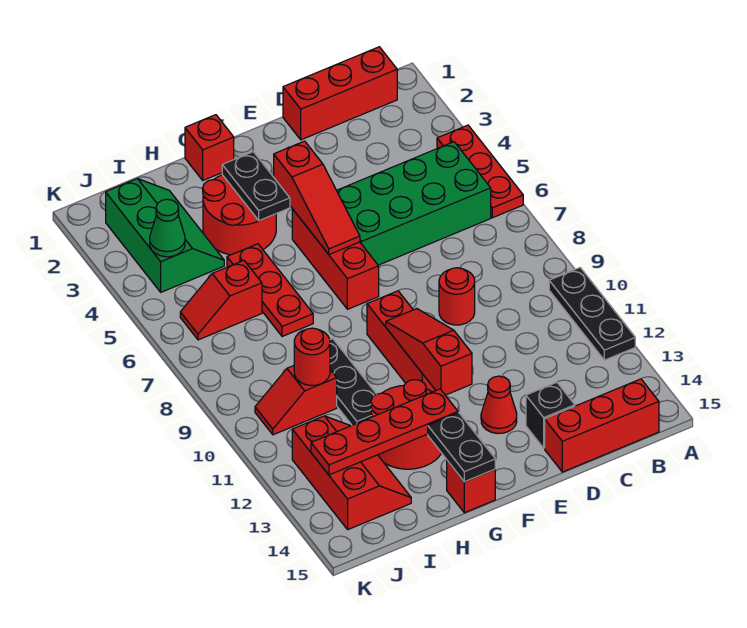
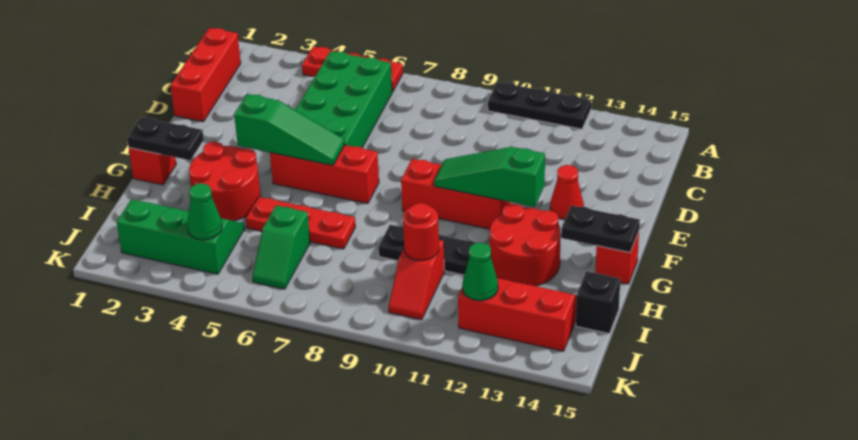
red 1x3 brick [545,379,659,472] -> none
red 1x1 round brick [439,268,475,325] -> none
black 1x1 brick [526,382,575,448] -> black 1x1 brick moved to [576,271,620,334]
red 1x3 slope [274,141,360,254] -> green 1x3 slope [234,94,345,165]
red 1x3 slope [386,309,472,395] -> green 1x3 slope [434,147,545,207]
black 1x2 plate [222,152,290,221] -> black 1x2 plate moved to [127,117,204,160]
red 1x4 plate [311,389,458,475] -> none
red 1x2 slope [180,260,262,340] -> green 1x2 slope [252,205,310,289]
none -> green 1x1 cone [462,243,498,301]

